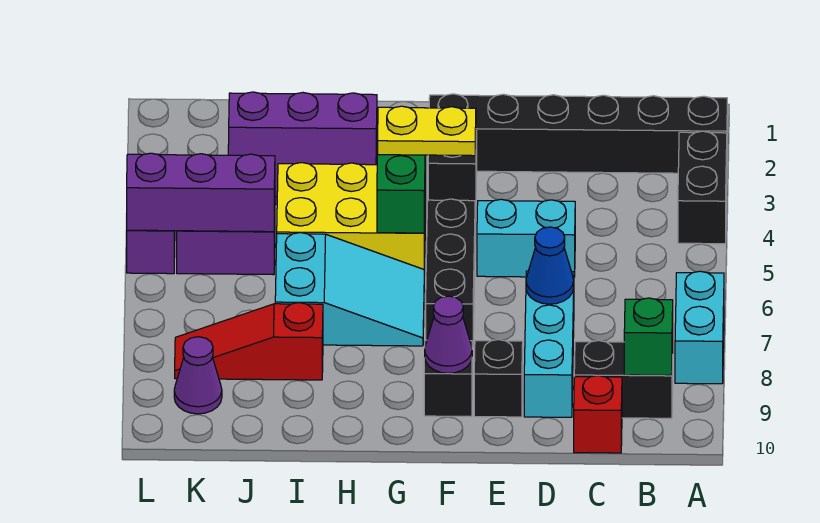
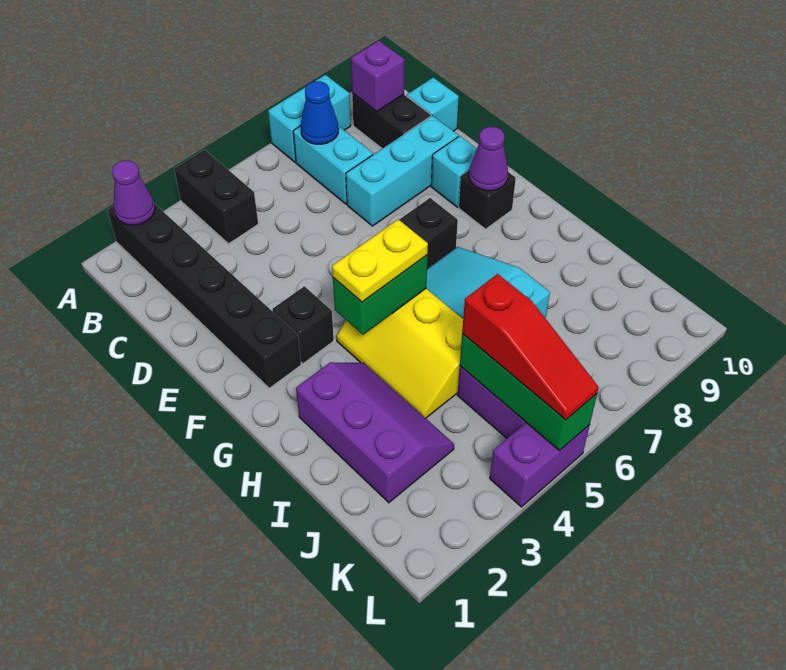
black 1x2 brick [678,131,727,244] -> black 1x2 brick turned to [174,150,258,244]
green 1x1 brick [624,298,673,375] -> purple 1x1 brick [351,41,404,111]
red 1x1 brick [574,375,622,453] -> cyan 1x1 brick [407,78,459,131]
cyan 1x2 brick [477,199,575,277] -> cyan 1x2 brick moved to [293,126,373,204]
blue 1x1 cone [526,227,574,304] -> blue 1x1 cone moved to [301,81,339,144]
black 1x1 brick [474,340,523,417] -> cyan 1x1 brick [431,136,477,207]
yellow 1x2 plate [378,106,476,156] -> yellow 1x2 plate turned to [332,219,428,302]
yellow 2x3 brick [277,163,426,275] -> yellow 2x3 slope [336,289,463,418]
red 1x3 slope [175,303,323,380] -> red 1x3 slope moved to [462,274,599,420]
purple 1x3 brick [127,153,275,232] -> green 1x3 brick [460,334,597,451]
purple 1x1 cone [174,337,222,414] -> purple 1x1 cone moved to [112,161,155,225]

